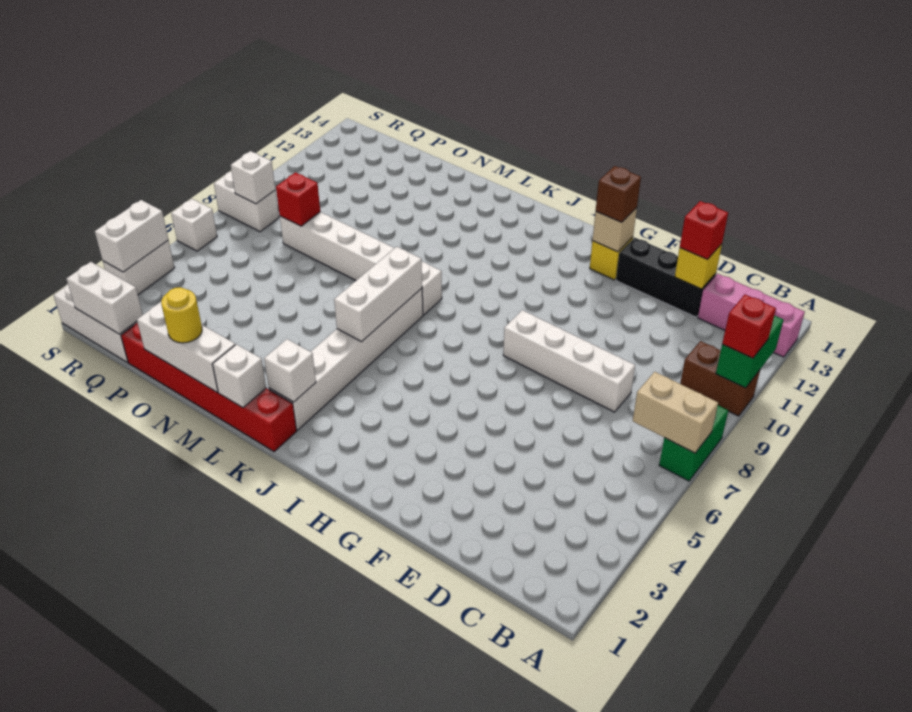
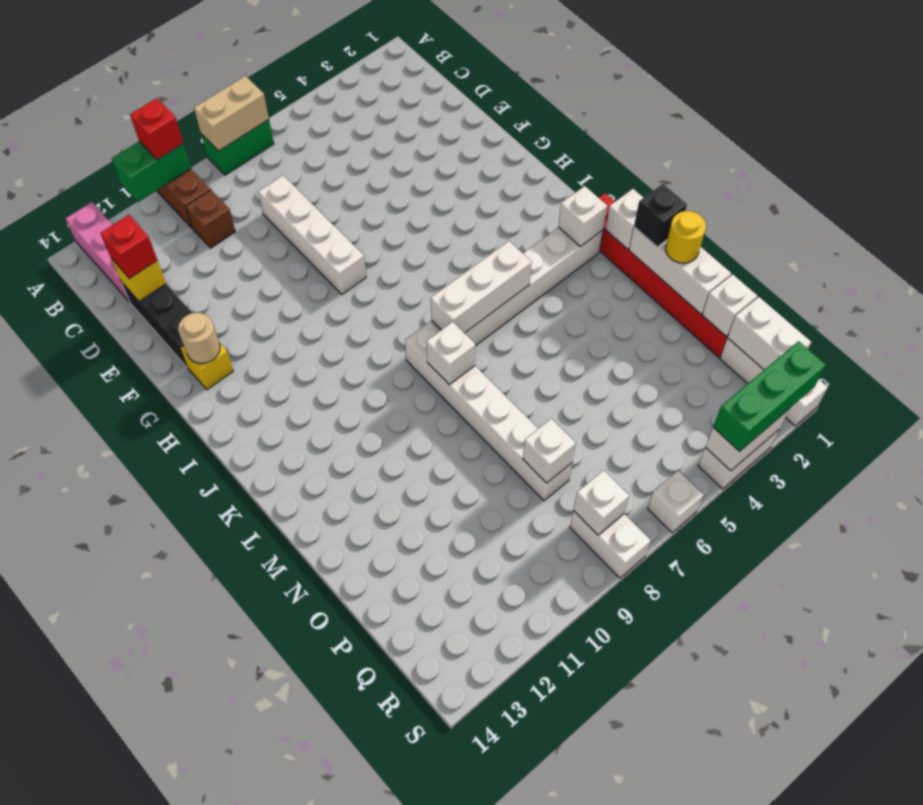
tan 1x2 brick [633,372,718,453] -> tan 1x2 brick turned to [194,76,269,151]
tan 1x1 brick [593,208,637,252] -> tan 1x1 round brick [178,313,220,363]
brown 1x1 brick [596,166,641,222] -> brown 1x1 brick moved to [186,190,235,248]
none -> white 1x1 brick [426,322,475,385]
none -> black 1x1 brick [634,184,687,247]
none -> white 1x1 brick [702,274,757,336]
red 1x1 brick [276,172,320,226] -> white 1x1 brick [523,419,576,483]
none -> green 1x3 brick [713,341,826,452]

